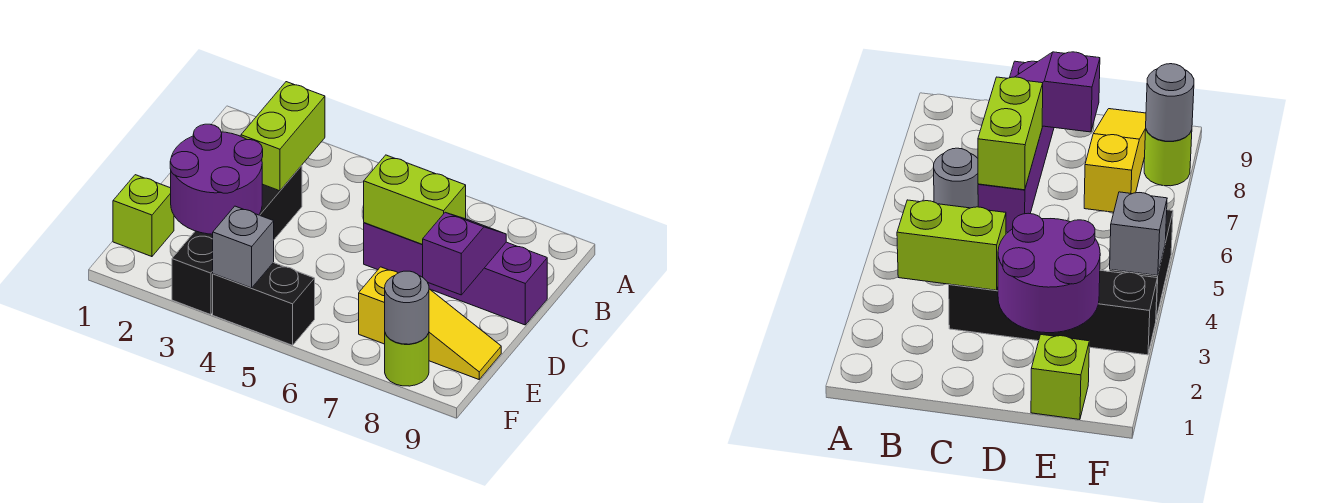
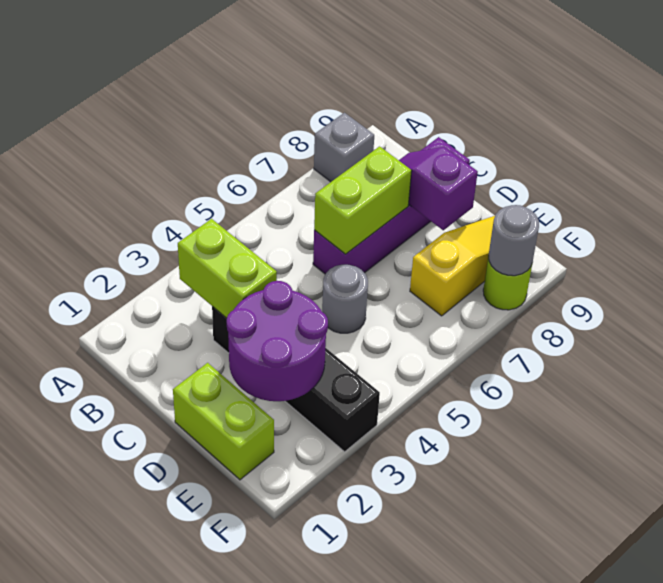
grey 1x1 round brick [934,148,978,208] -> grey 1x1 round brick moved to [322,265,368,333]
lime 1x1 brick [113,175,174,257] -> lime 1x2 brick [173,363,274,480]
black 1x2 brick [213,263,315,345] -> none
grey 1x1 brick [213,206,274,288] -> grey 1x1 brick moved to [314,113,374,182]

